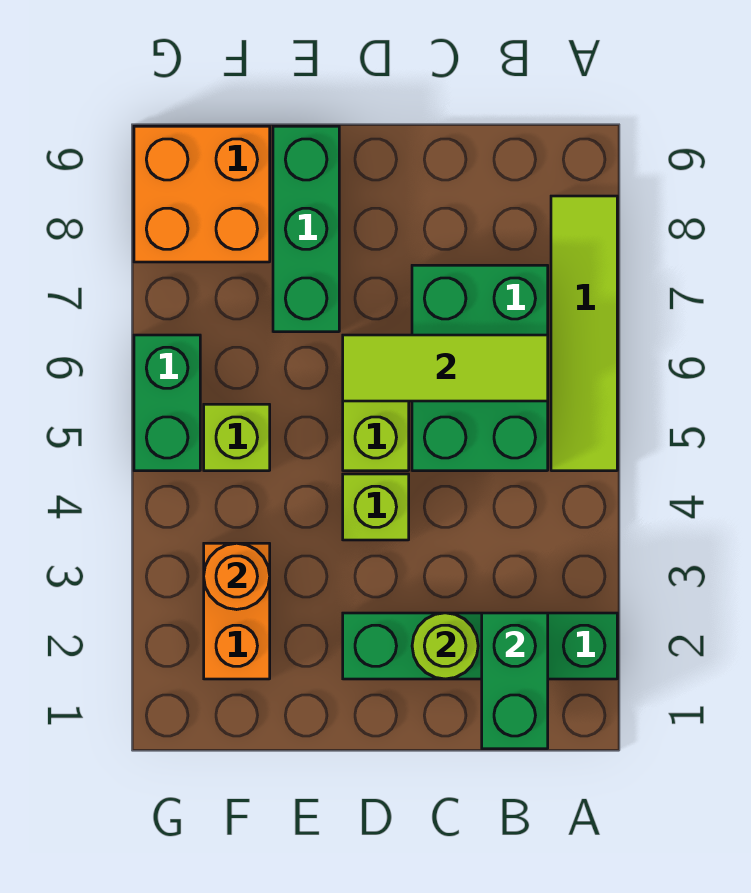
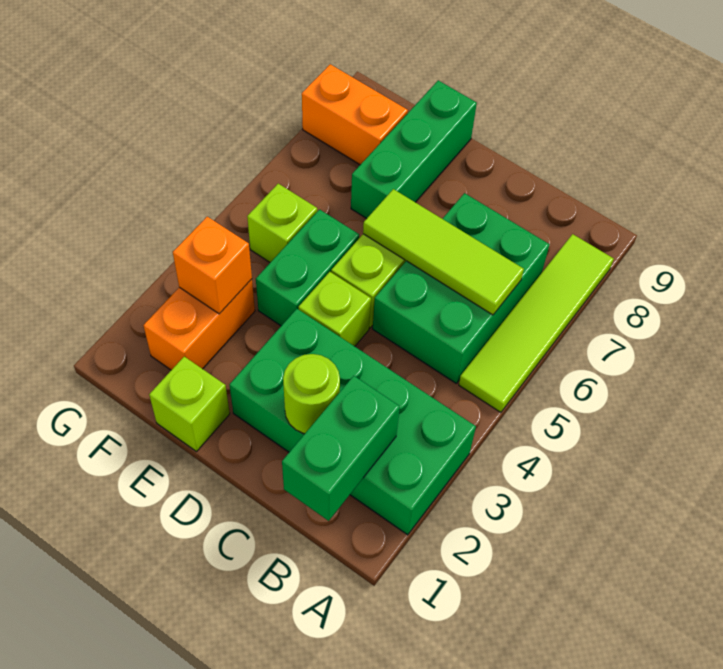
green 1x4 brick [343,613,617,679] -> green 2x4 brick [230,309,476,535]
none -> lime 1x1 brick [149,356,230,451]
orange 1x1 round brick [204,543,270,610] -> orange 1x1 brick [173,217,252,314]
orange 2x2 brick [134,126,270,262] -> orange 1x2 brick [302,64,408,165]
green 1x2 brick [134,335,200,471] -> green 1x2 brick moved to [256,210,359,326]

